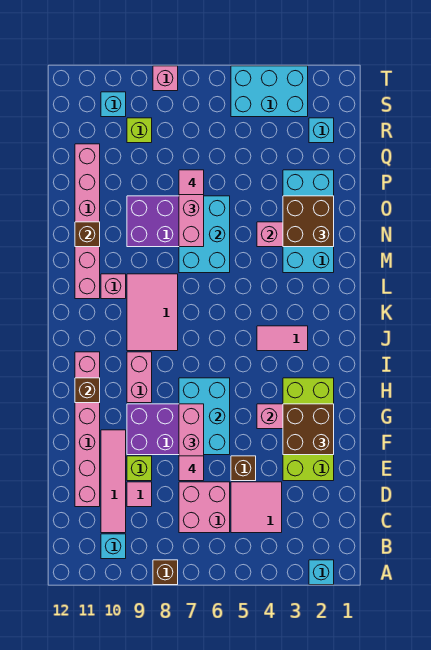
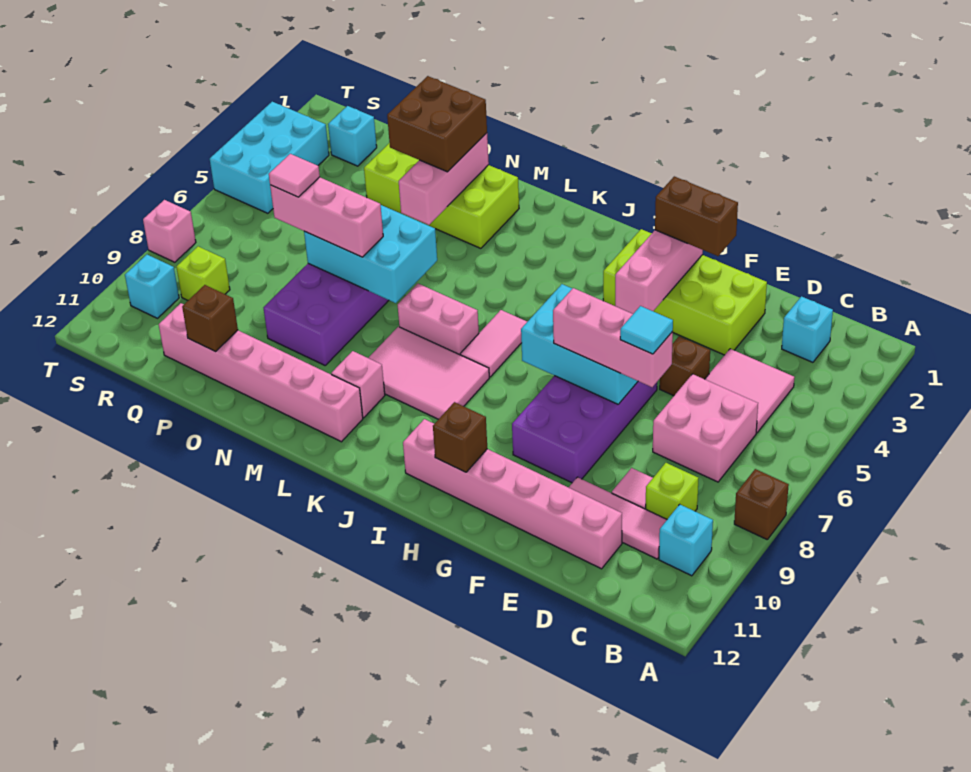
cyan 1x1 brick [309,560,334,585] -> cyan 1x1 brick moved to [782,296,833,362]
pink 1x4 tile [101,430,126,533] -> pink 1x3 tile [569,477,667,559]
pink 1x1 tile [179,456,204,481] -> cyan 1x1 tile [620,306,673,354]
lime 1x1 brick [127,456,152,481] -> lime 1x1 brick moved to [646,463,698,519]
brown 2x2 brick [283,404,334,455] -> brown 1x2 brick [655,176,738,256]
pink 1x2 brick [127,352,152,403] -> pink 1x2 brick moved to [398,284,479,355]
pink 1x2 tile [257,326,308,351] -> pink 1x2 tile moved to [460,310,527,377]
cyan 2x4 brick [283,170,334,273] -> lime 2x4 brick [364,143,519,248]
brown 1x1 brick [75,222,100,247] -> brown 1x1 brick moved to [182,285,238,352]

